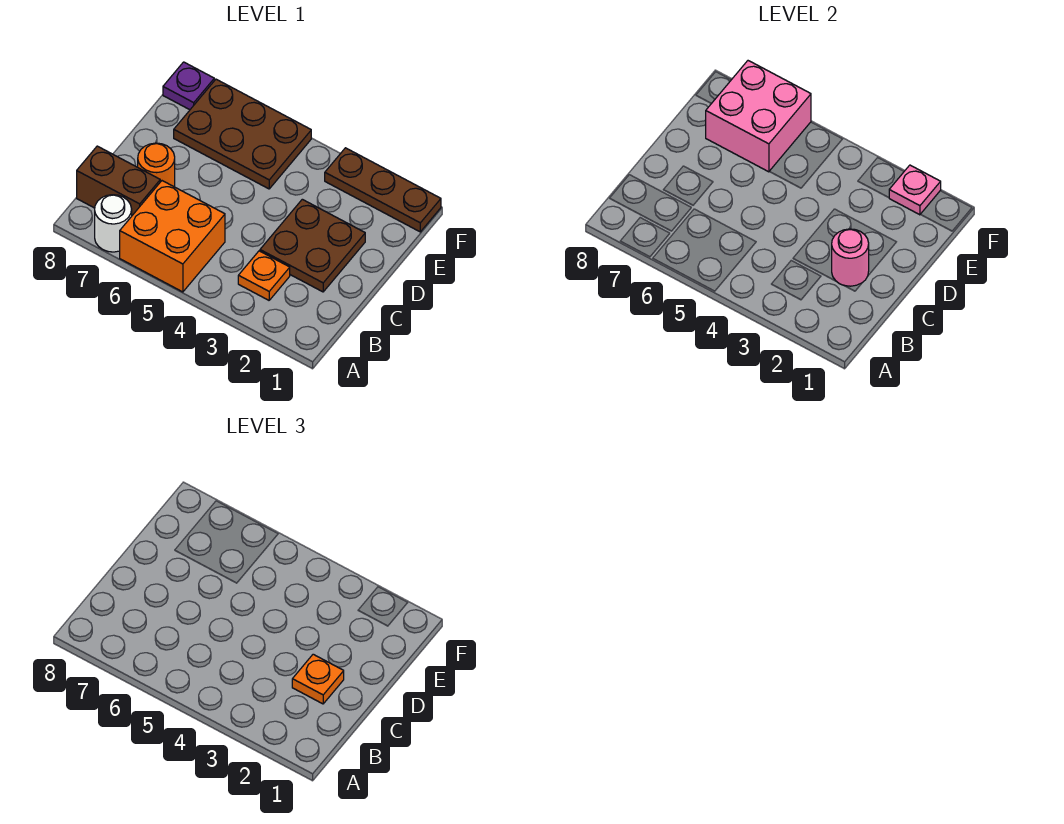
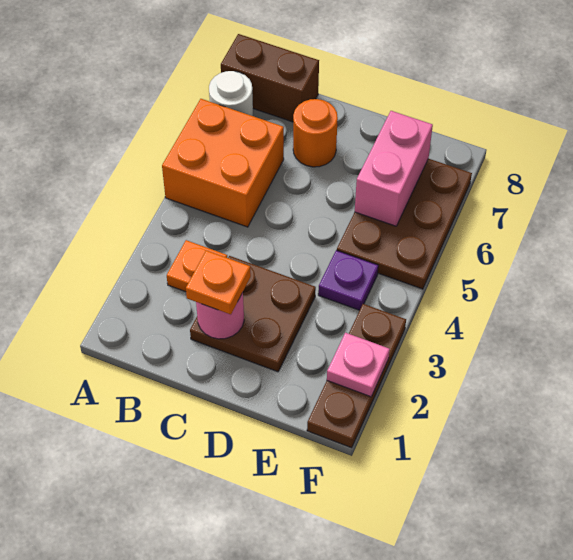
brown 1x2 brick [77,146,160,215] -> brown 1x2 brick turned to [221,34,319,122]
pink 2x2 brick [706,61,811,172] -> pink 1x2 brick [355,111,433,226]
purple 1x1 plate [163,62,214,110] -> purple 1x1 plate moved to [318,250,378,310]

